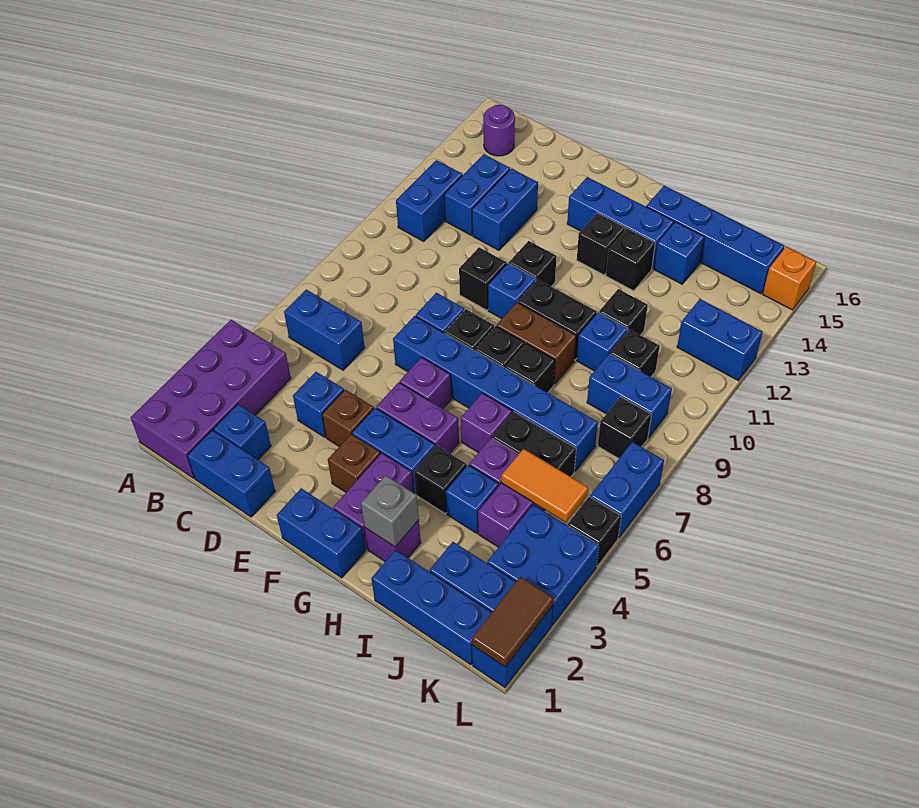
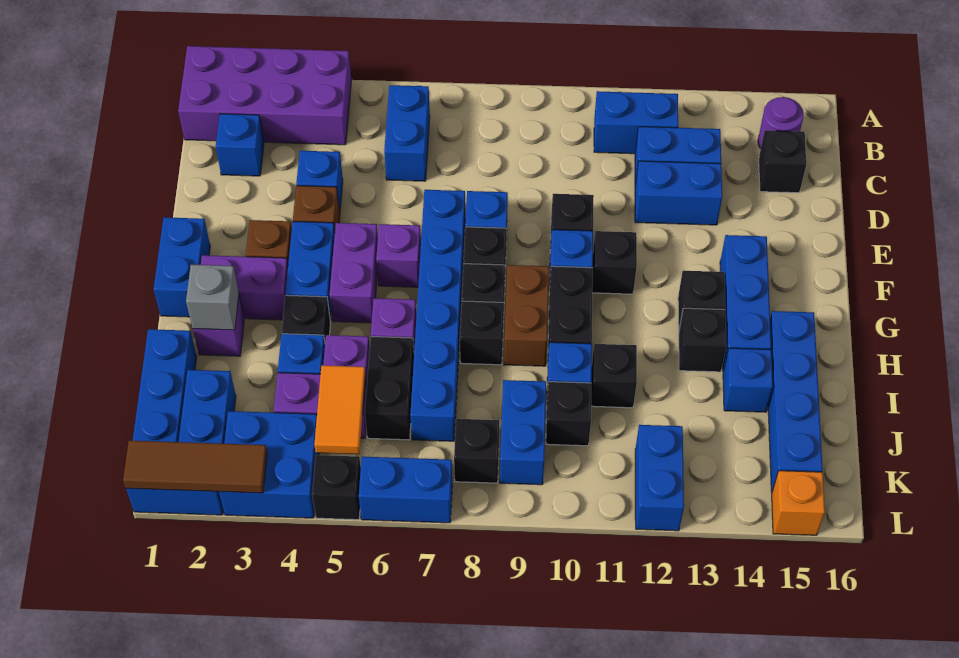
blue 1x2 brick [187,430,275,517] -> none
none -> black 1x1 brick [759,130,806,193]
brown 1x2 tile [472,577,553,667] -> brown 1x3 tile [123,440,267,493]

